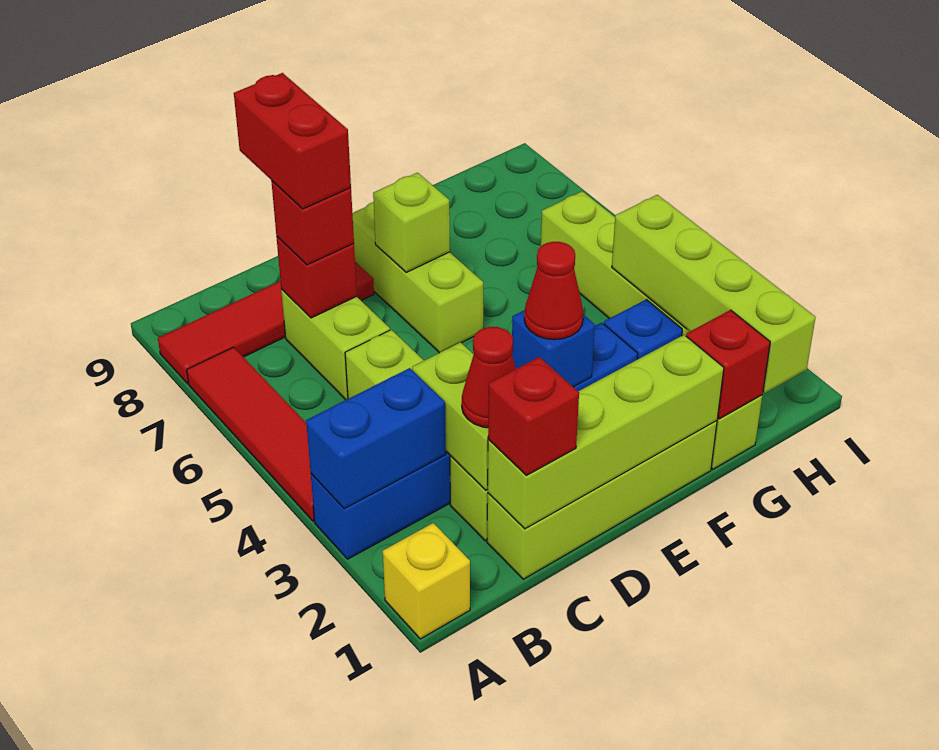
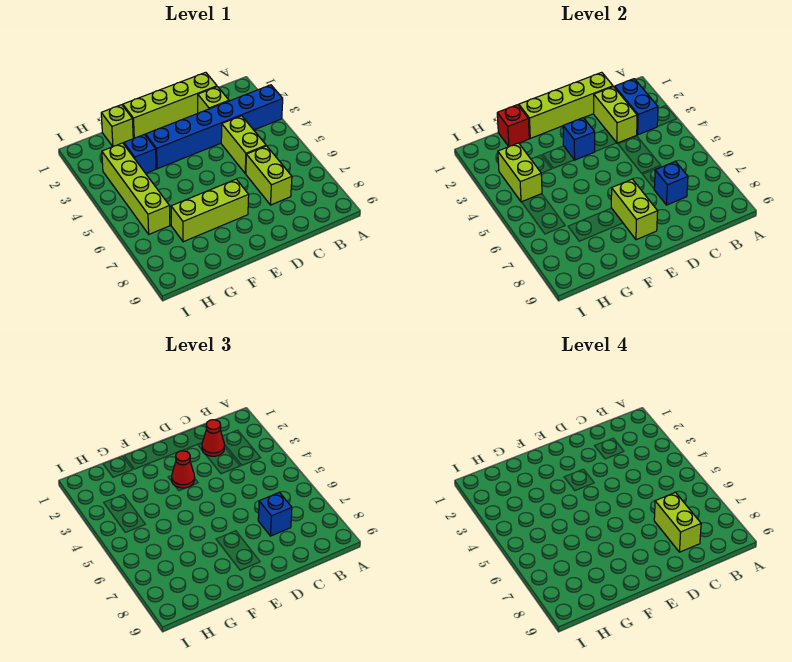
yellow 1x1 brick [383,523,470,639] -> none
blue 1x2 brick [306,368,446,509] -> blue 1x2 brick turned to [615,79,658,135]
red 1x4 tile [187,347,315,522] -> none
red 1x4 tile [158,262,374,384] -> none
red 1x1 brick [488,357,579,475] -> none
red 1x1 brick [277,237,357,318] -> blue 1x1 brick [654,162,688,205]
red 1x1 brick [271,181,354,265] -> blue 1x1 brick [258,493,292,536]
red 1x2 brick [234,73,351,209] -> lime 1x2 brick [654,493,701,552]
lime 1x3 brick [352,202,483,353] -> lime 1x3 brick turned to [171,179,249,242]
lime 1x1 brick [373,173,450,272] -> lime 1x2 brick [611,179,658,240]
lime 1x4 brick [612,195,816,393] -> lime 1x2 brick [498,143,542,202]

